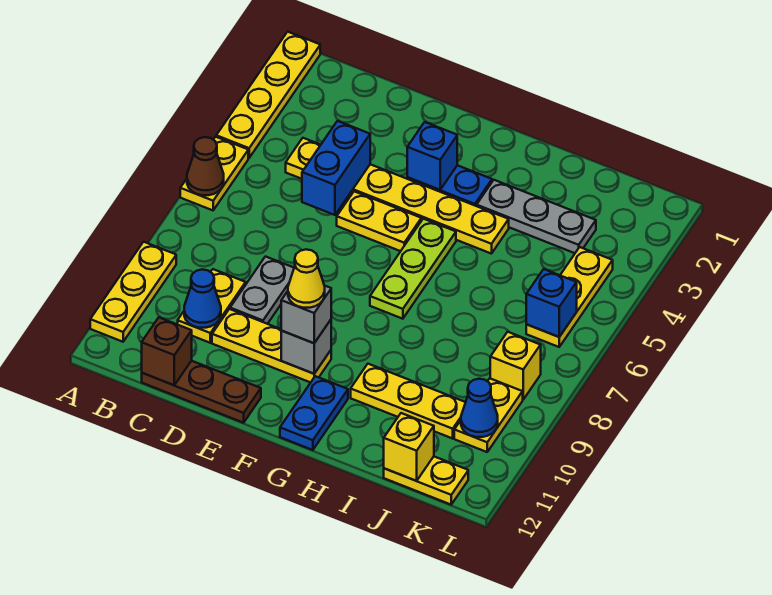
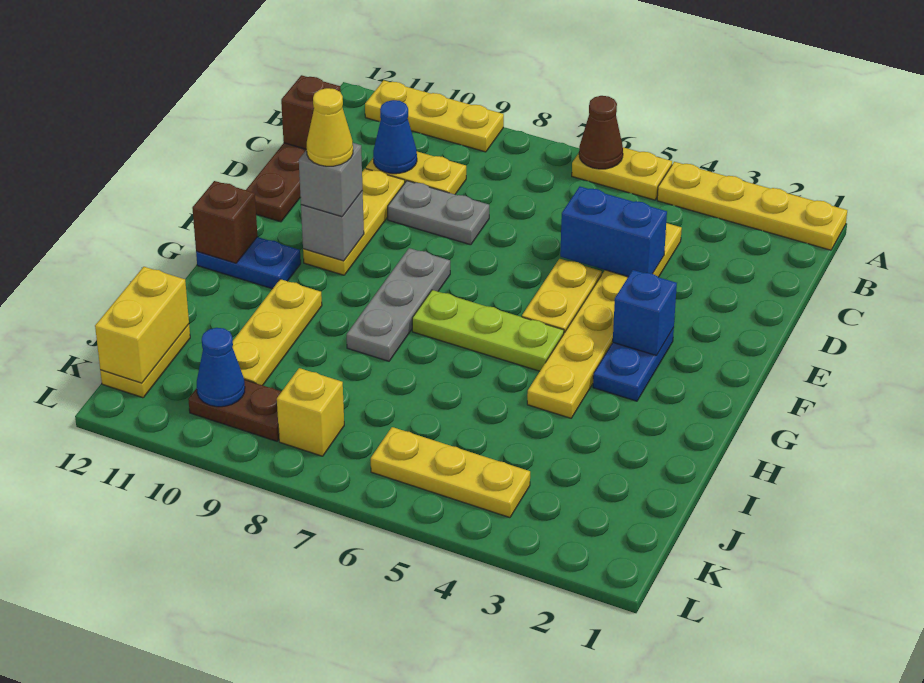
none -> brown 1x1 brick [192,181,258,263]
grey 1x3 plate [477,180,596,253] -> grey 1x3 plate moved to [346,248,450,361]
yellow 1x1 brick [384,413,434,481] -> yellow 1x2 brick [95,267,189,383]
blue 1x1 brick [526,269,577,337] -> none
yellow 1x2 plate [454,378,523,452] -> brown 1x2 plate [188,380,282,441]

